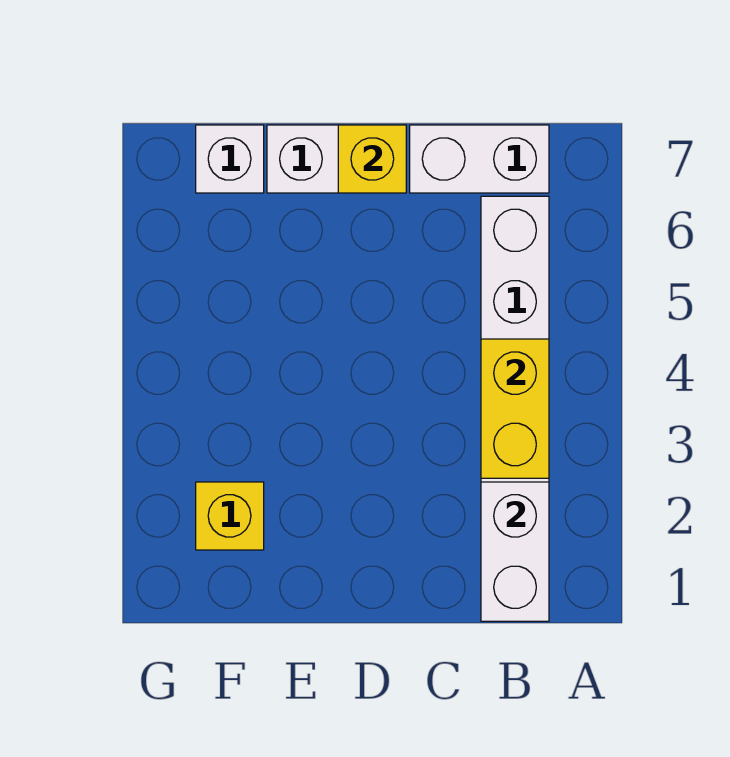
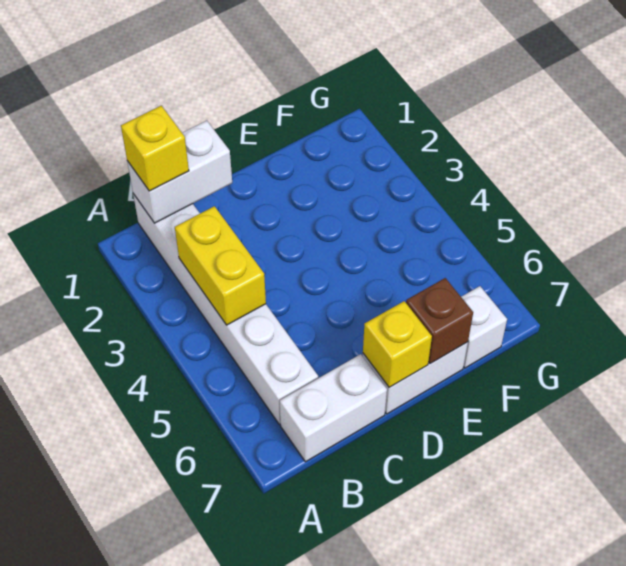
white 1x2 brick [481,482,549,621] -> white 1x2 brick turned to [127,121,232,223]
none -> brown 1x1 brick [406,278,473,364]
yellow 1x1 brick [196,482,264,550] -> yellow 1x1 brick moved to [121,106,189,191]

